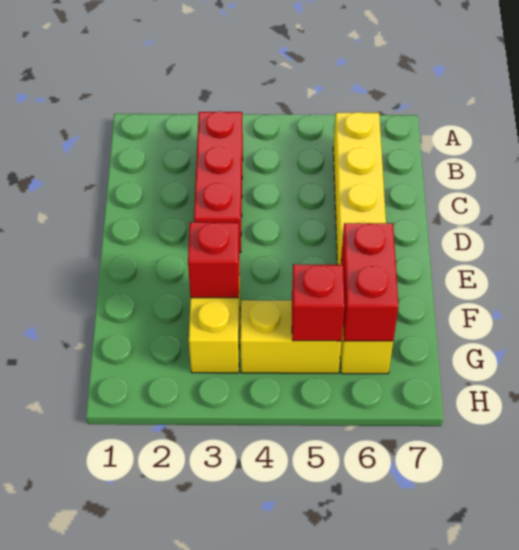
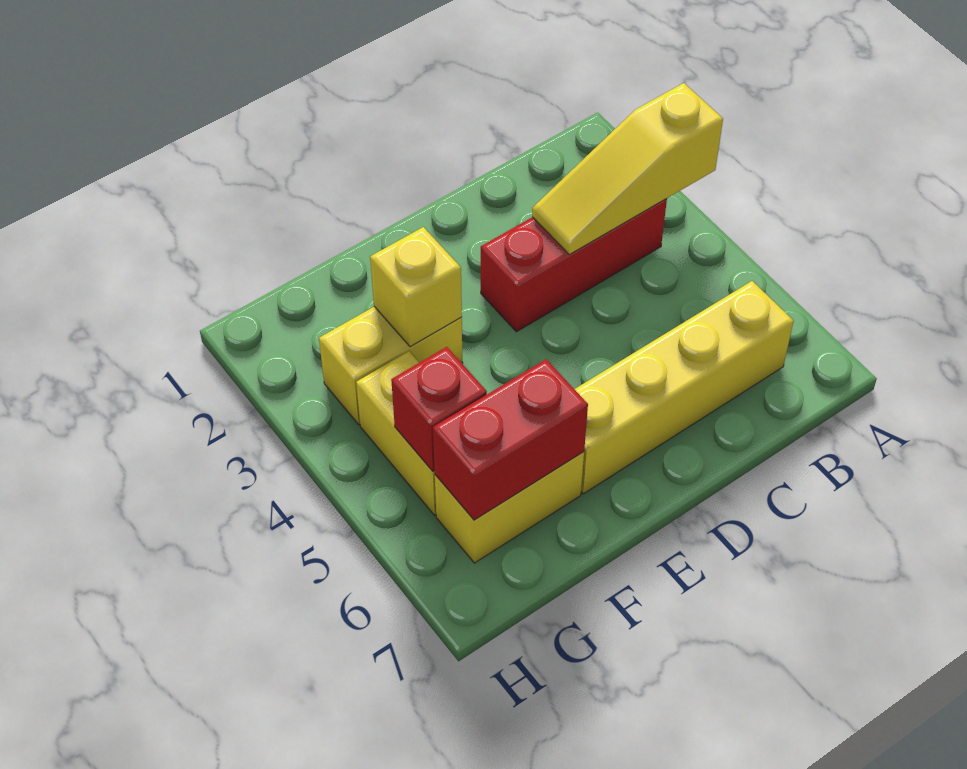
none -> yellow 1x3 slope [532,83,723,254]
red 1x1 brick [188,222,239,298] -> yellow 1x1 brick [370,227,462,347]

